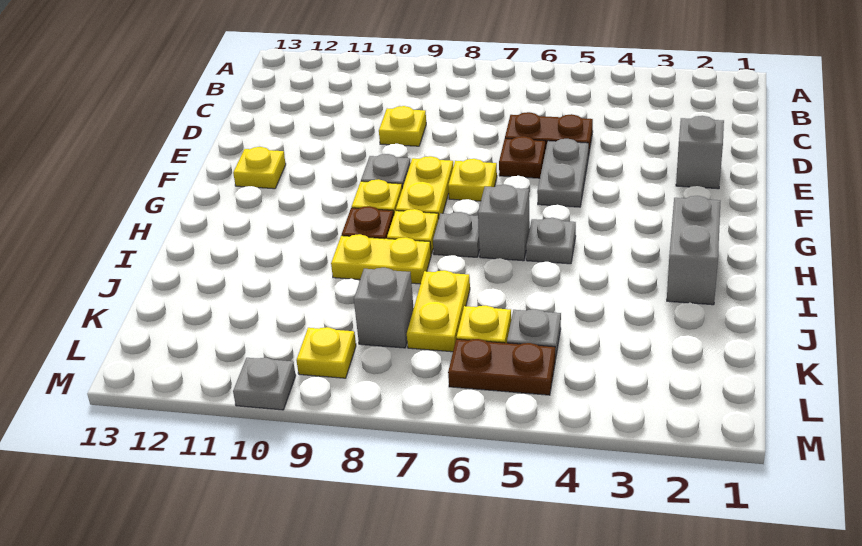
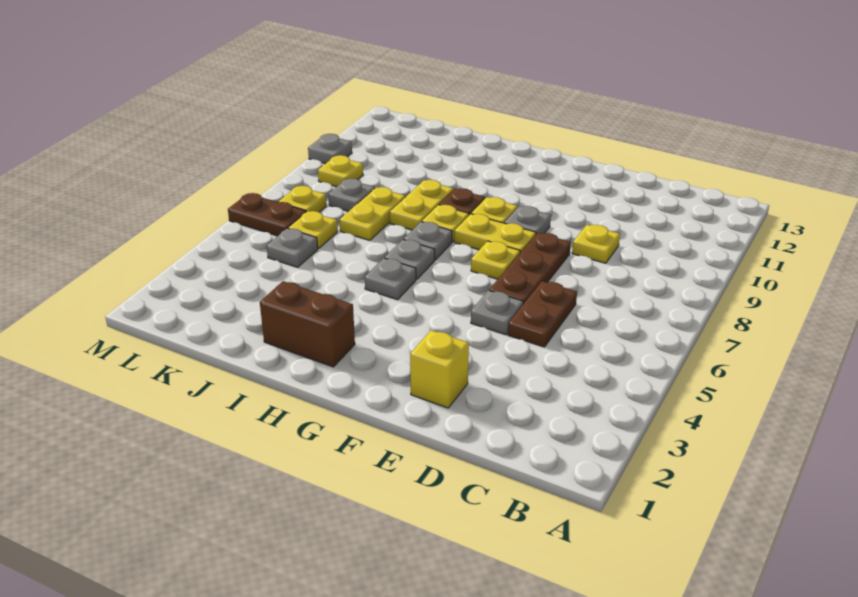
grey 1x1 brick [676,116,724,189] -> yellow 1x1 brick [410,330,469,408]
grey 1x2 plate [537,139,589,207] -> grey 1x1 plate [471,290,523,335]
brown 1x1 plate [499,136,546,178] -> brown 1x3 plate [489,233,571,304]
yellow 1x1 plate [233,147,286,189] -> yellow 1x1 plate moved to [279,186,327,212]
grey 1x2 brick [667,196,721,305] -> brown 1x2 brick [260,281,355,367]
grey 1x1 brick [478,185,530,261] -> grey 1x1 plate [385,240,435,279]
yellow 1x2 plate [407,270,470,352] -> yellow 1x2 plate turned to [340,187,405,240]
grey 1x1 brick [354,268,414,348] -> grey 1x1 plate [328,179,375,211]
brown 1x2 plate [448,339,555,395] -> brown 1x2 plate turned to [228,193,306,236]

